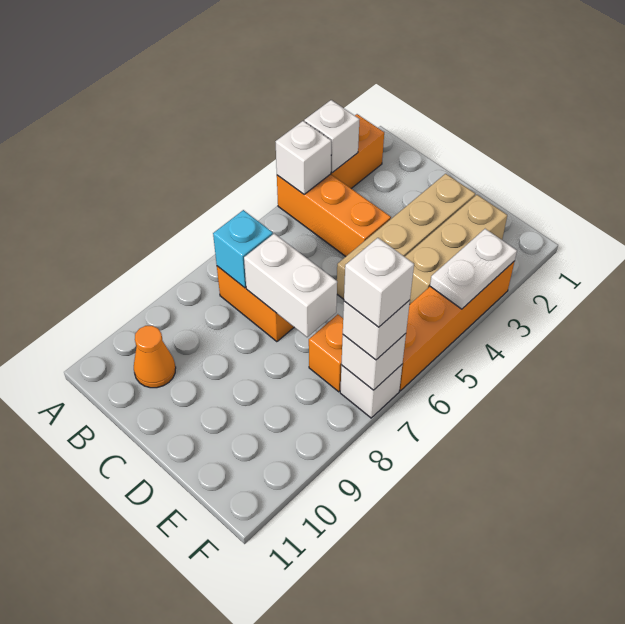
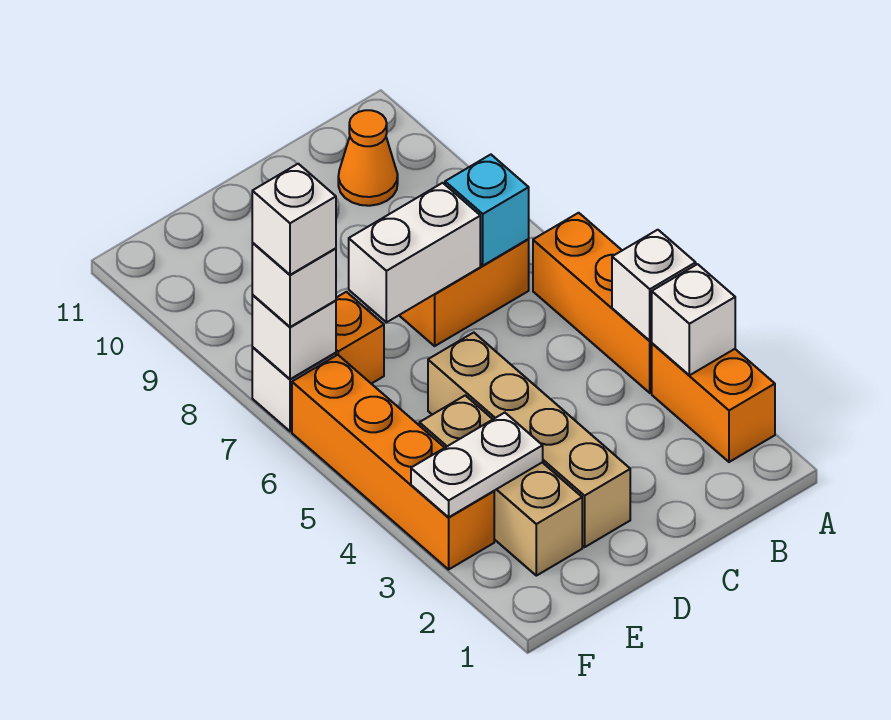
orange 1x3 brick [277,174,391,256] -> orange 1x3 brick turned to [533,213,652,393]
white 1x2 plate [430,229,517,309] -> white 1x2 plate turned to [411,413,543,517]

